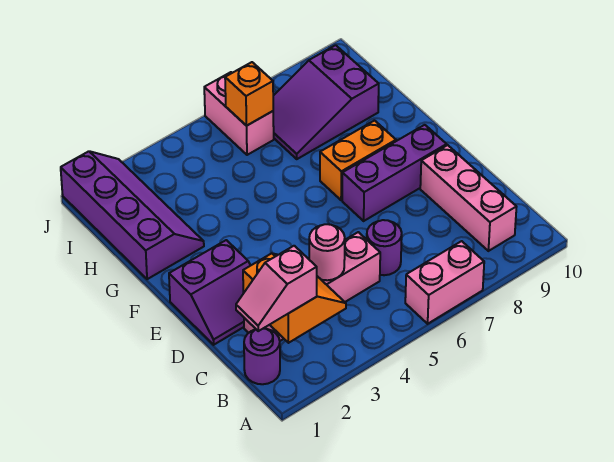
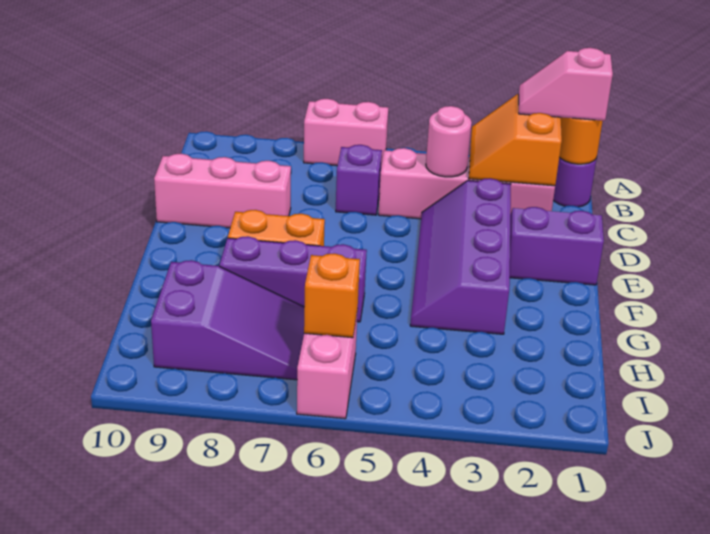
none -> orange 1x1 round brick [559,117,603,164]
pink 1x2 slope [236,246,317,331] -> pink 1x2 slope turned to [519,48,613,121]
pink 1x3 brick [420,145,516,251] -> pink 1x3 brick turned to [154,154,291,228]
purple 1x1 round brick [367,220,402,275] -> purple 1x1 brick [336,145,382,215]
purple 1x3 brick [342,125,447,221] -> purple 1x3 brick moved to [220,236,367,322]
purple 2x4 slope [61,151,204,279] -> purple 2x4 slope moved to [410,178,511,334]

